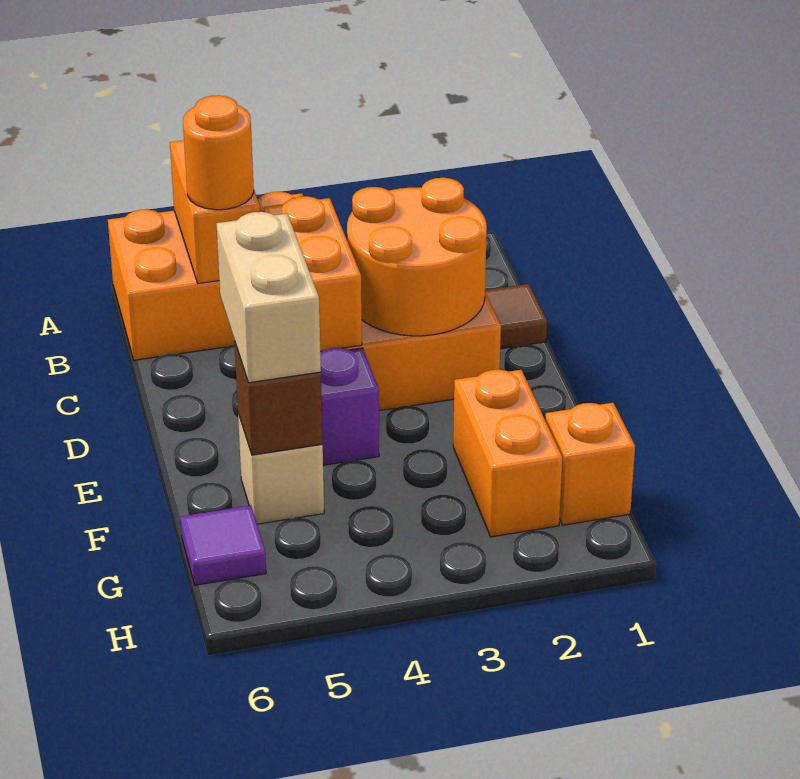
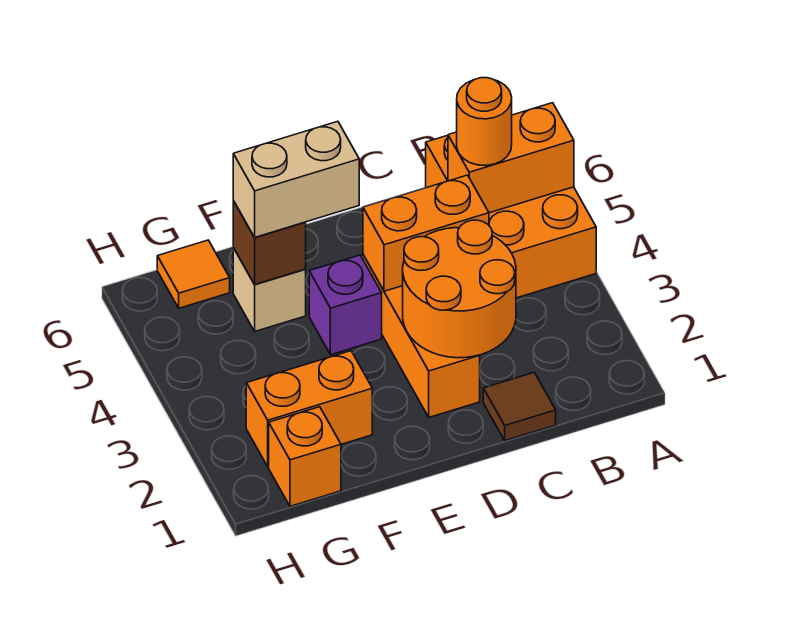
purple 1x1 tile [180,505,266,585] -> orange 1x1 tile [157,240,230,308]

